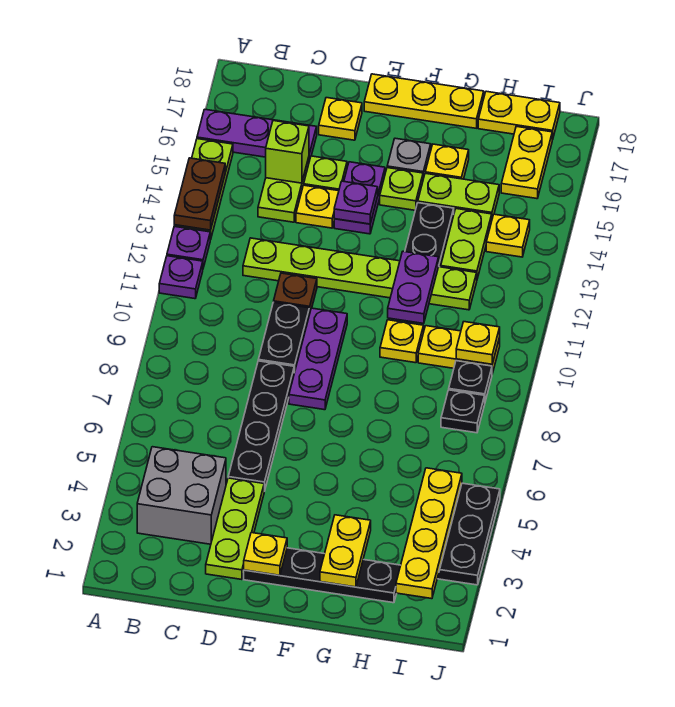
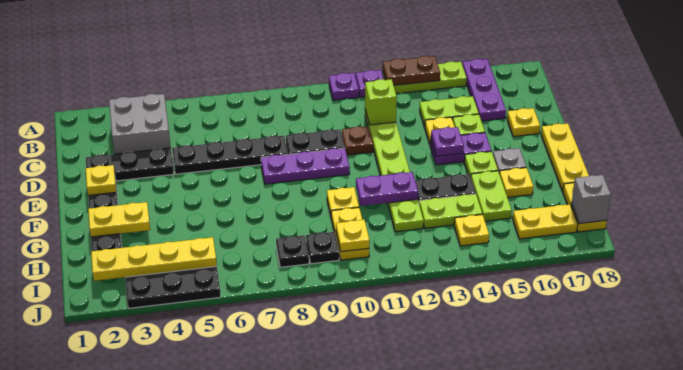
lime 1x1 brick [266,121,309,183] -> lime 1x1 brick moved to [365,79,397,125]
lime 1x3 plate [206,478,264,580] -> black 1x3 plate [86,148,174,181]
none -> grey 1x1 brick [572,175,611,224]

